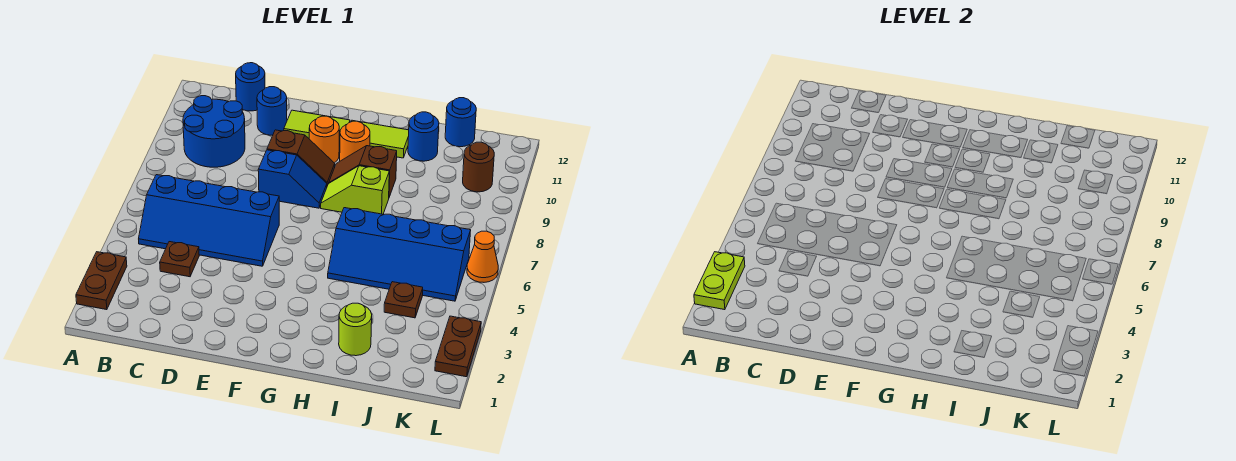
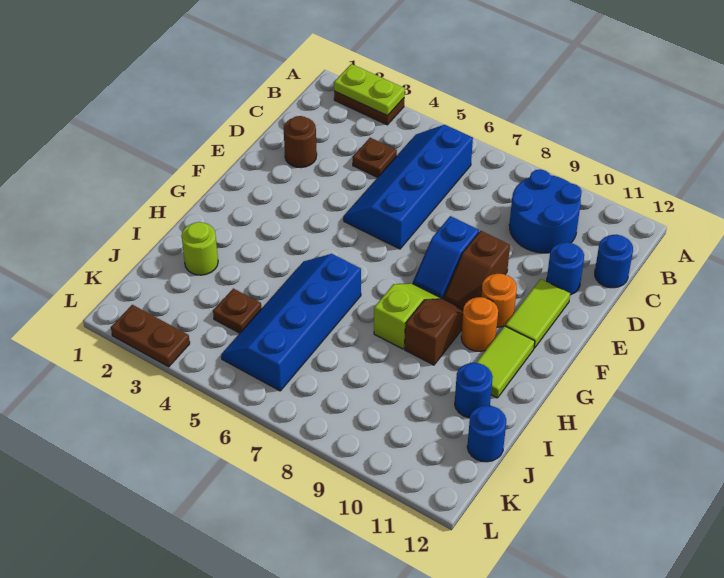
brown 1x1 round brick [463,142,494,192] -> brown 1x1 round brick moved to [284,116,317,168]
orange 1x1 cone [467,231,498,282] -> none

